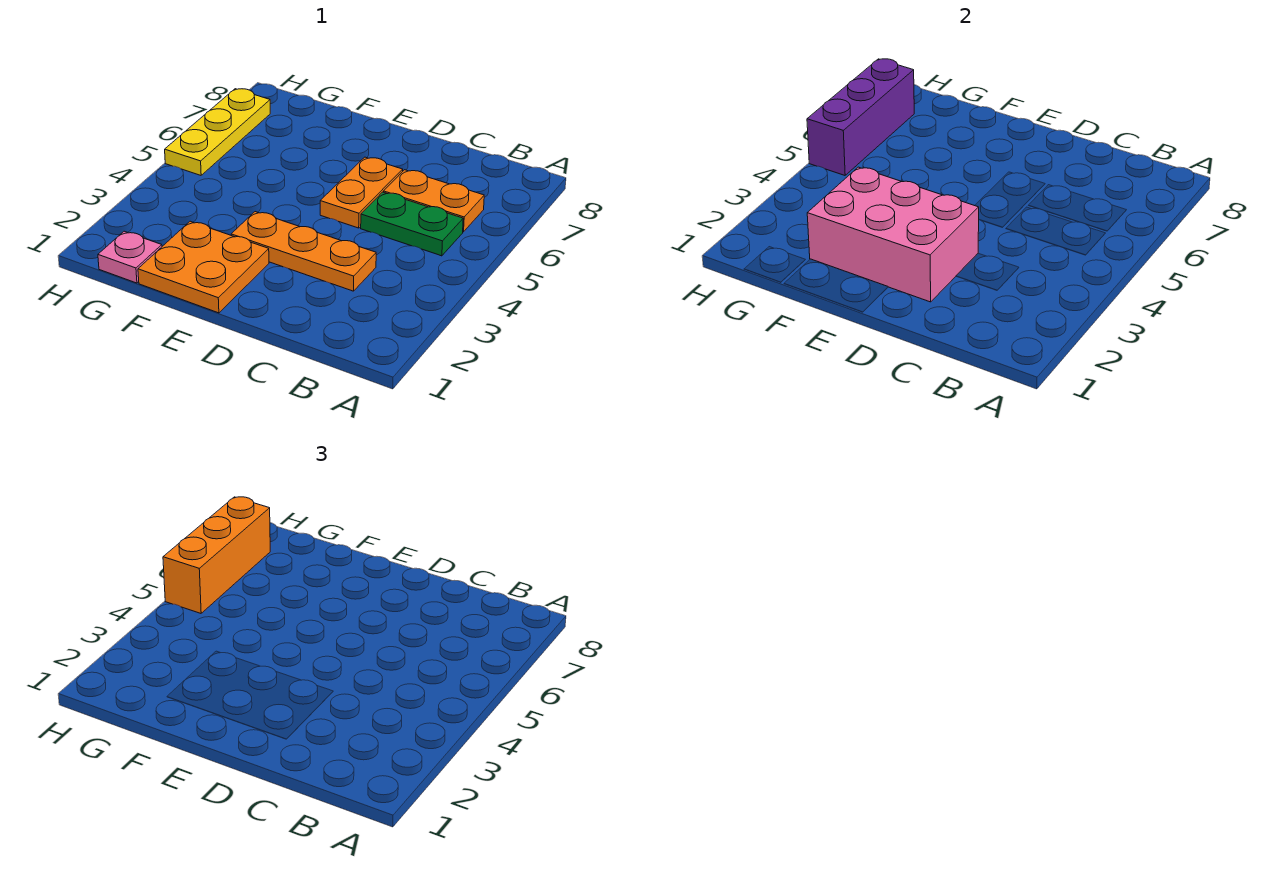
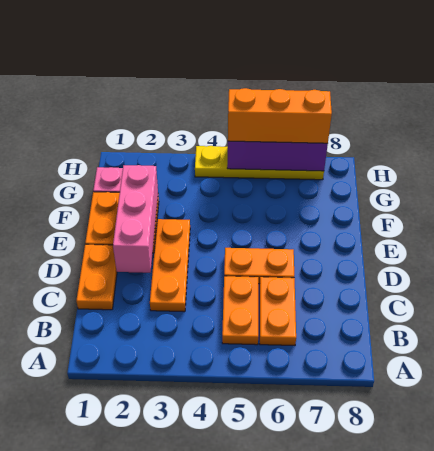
green 1x2 plate [361,192,463,256] -> orange 1x2 plate [222,276,258,345]
none -> orange 1x2 plate [76,244,117,310]
pink 2x3 brick [807,167,979,302] -> pink 1x3 brick [113,165,158,273]
yellow 1x3 plate [165,89,270,175] -> yellow 1x4 plate [195,146,324,180]

